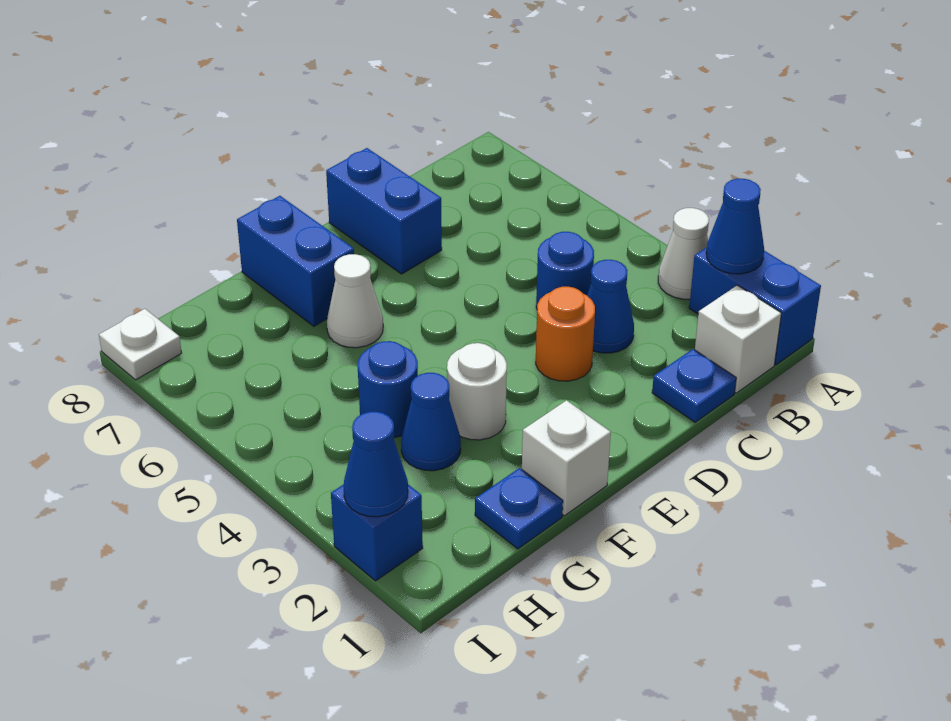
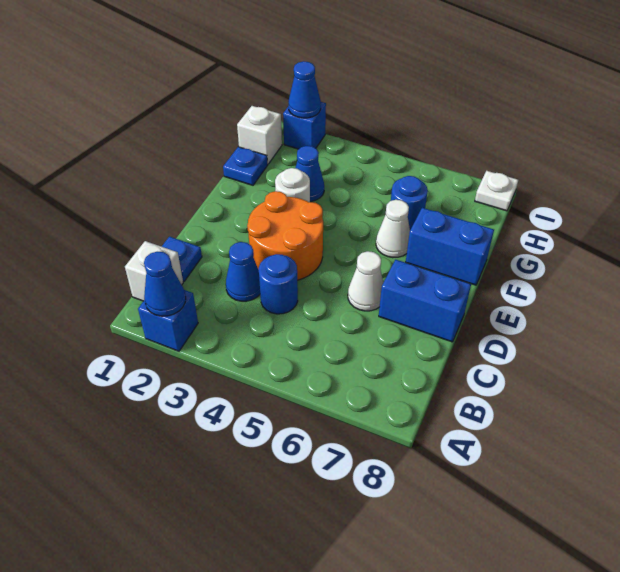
blue 1x2 brick [689,247,821,365] -> blue 1x1 brick [138,290,198,351]
white 1x1 cone [658,208,709,299] -> white 1x1 cone moved to [348,251,383,311]
orange 1x1 round brick [536,287,595,381] -> orange 2x2 round brick [247,191,323,280]
white 1x1 brick [522,400,611,516] -> white 1x1 brick moved to [237,106,282,164]
blue 1x1 round brick [358,341,418,437] -> blue 1x1 round brick moved to [391,176,428,230]

